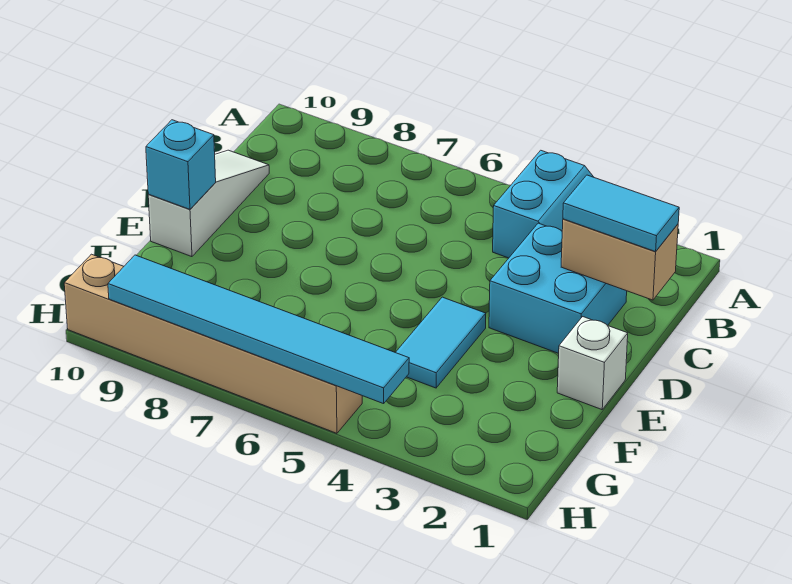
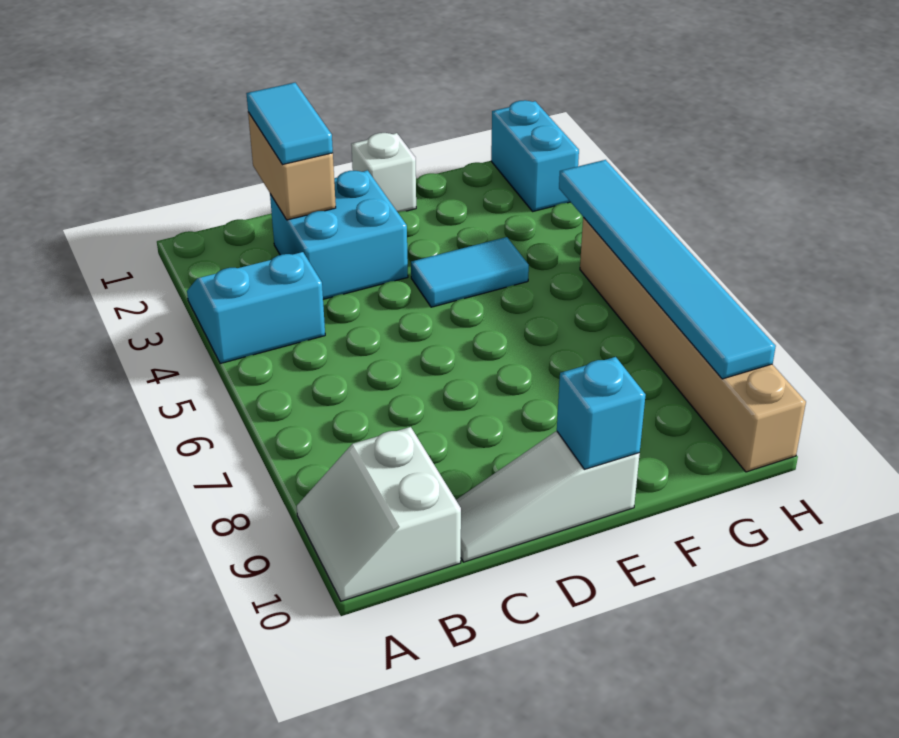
none -> white 2x2 slope [297,427,461,601]
none -> cyan 1x2 brick [491,100,579,211]

